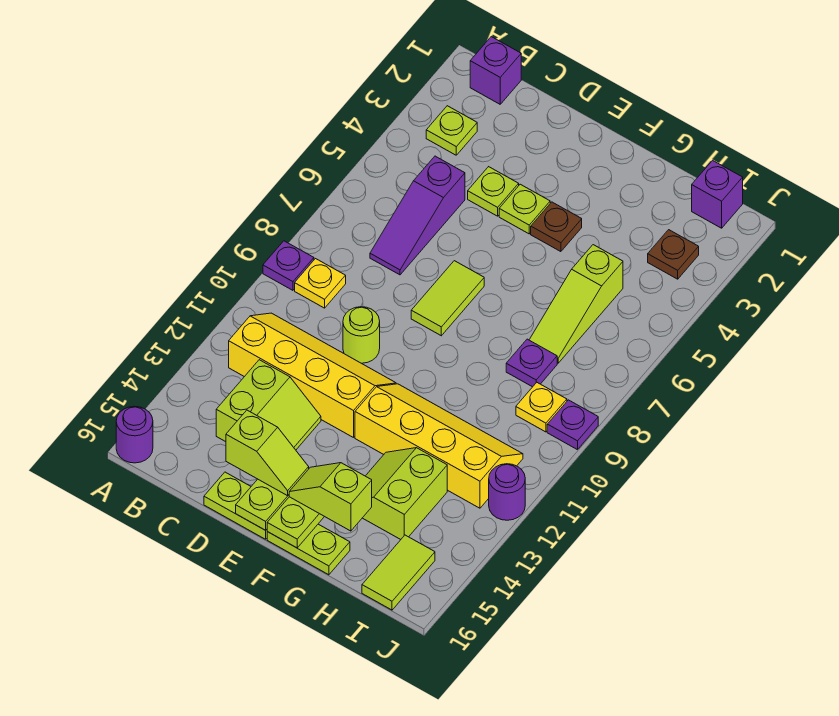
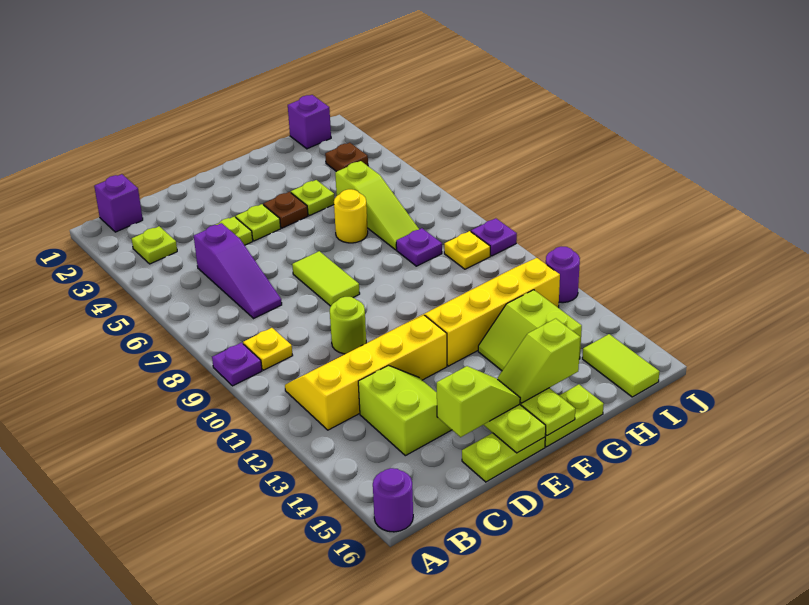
none -> lime 1x1 plate [291,180,335,216]
none -> yellow 1x1 round brick [334,189,368,243]

